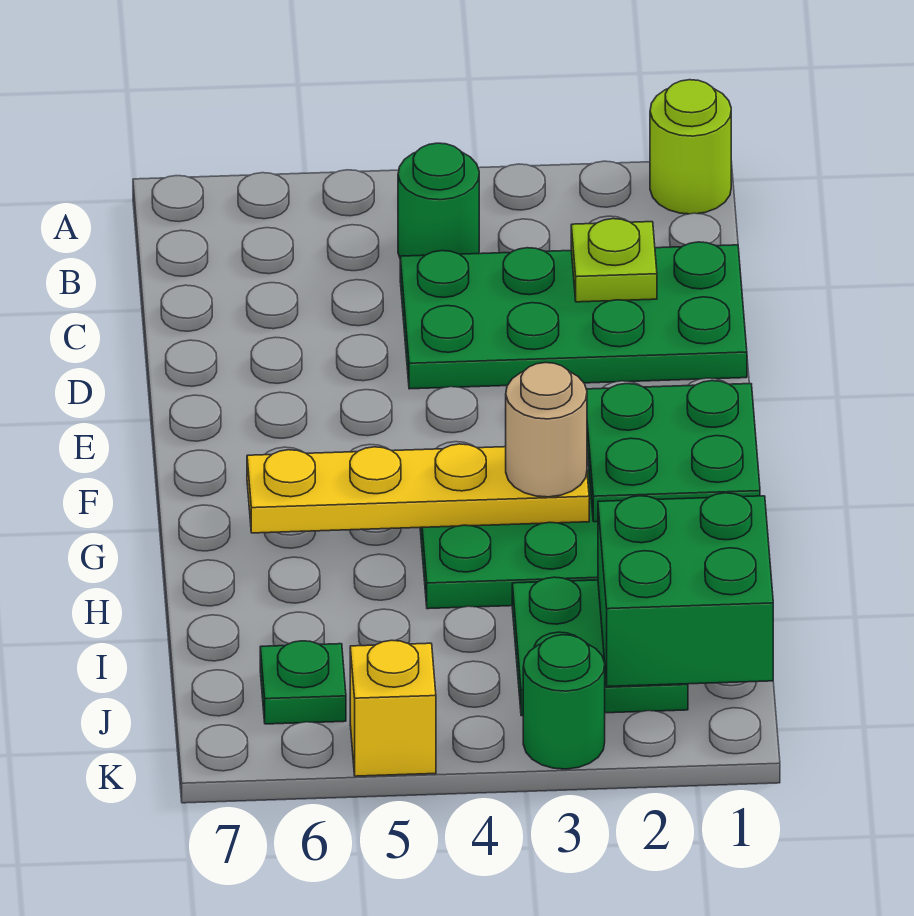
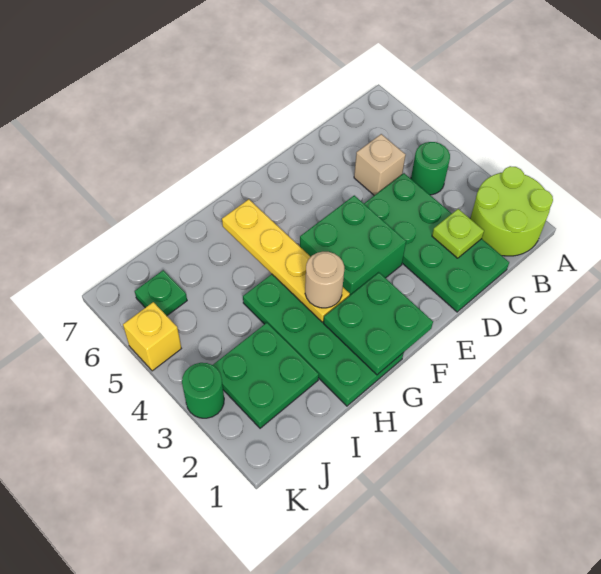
lime 1x1 round brick [650,80,731,214] -> lime 2x2 round brick [470,166,553,256]
none -> tan 1x1 brick [354,134,406,195]
green 2x2 brick [598,493,773,687] -> green 2x2 brick moved to [300,195,406,295]

